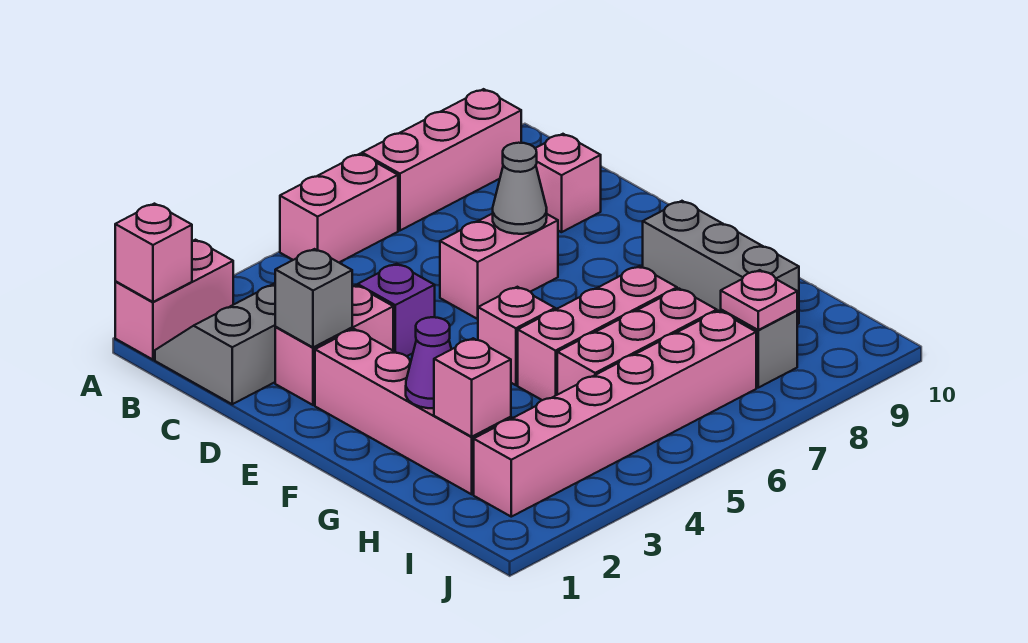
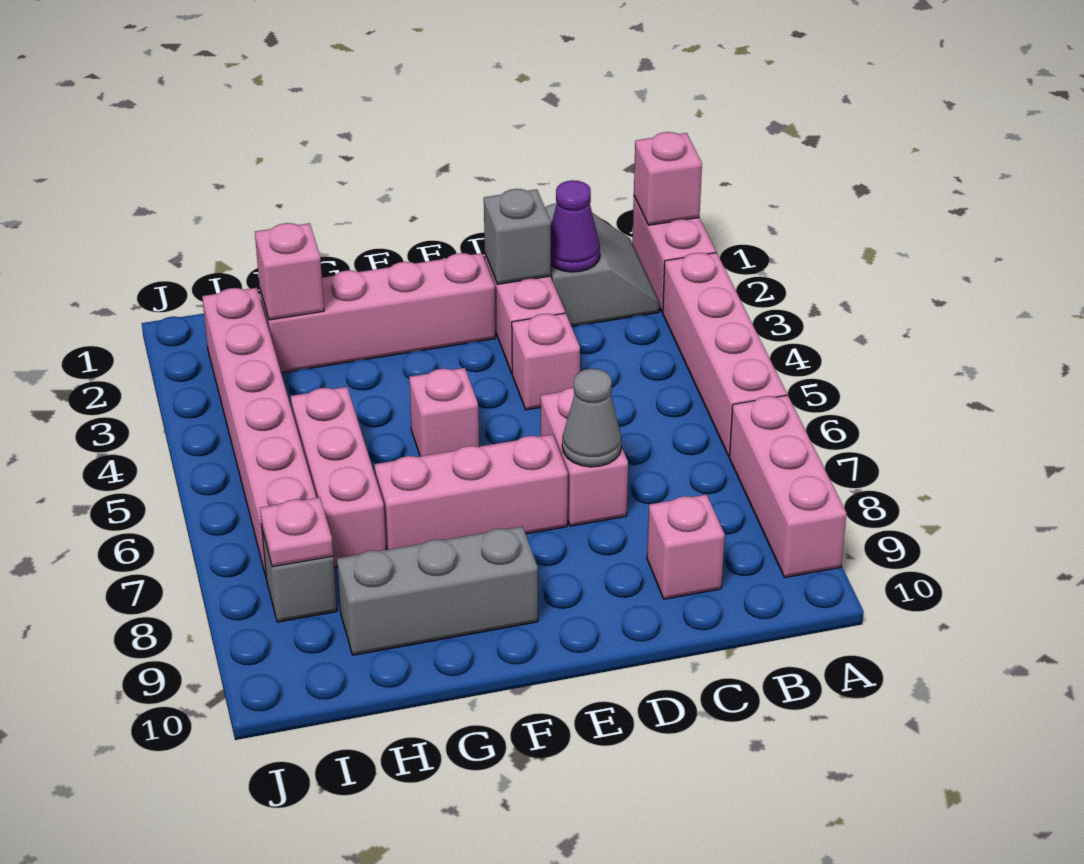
pink 1x2 brick [280,154,398,262] -> pink 1x4 brick [663,253,787,456]
purple 1x1 brick [358,264,435,356] -> pink 1x1 brick [512,313,580,410]
purple 1x1 cone [406,317,451,408] -> purple 1x1 cone moved to [551,180,600,272]
pink 1x3 brick [518,266,677,400] -> pink 1x3 brick turned to [374,434,568,550]

